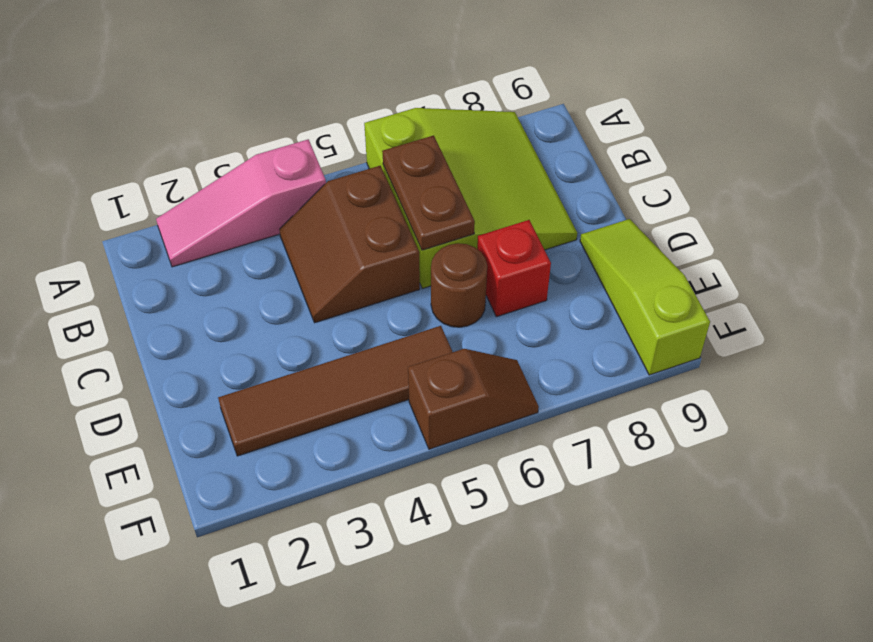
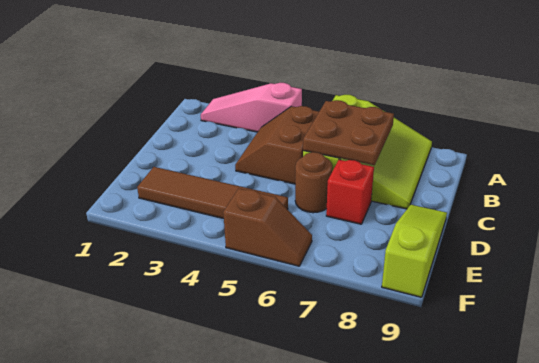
brown 1x2 plate [382,135,475,250] -> brown 2x2 plate [303,100,394,165]

